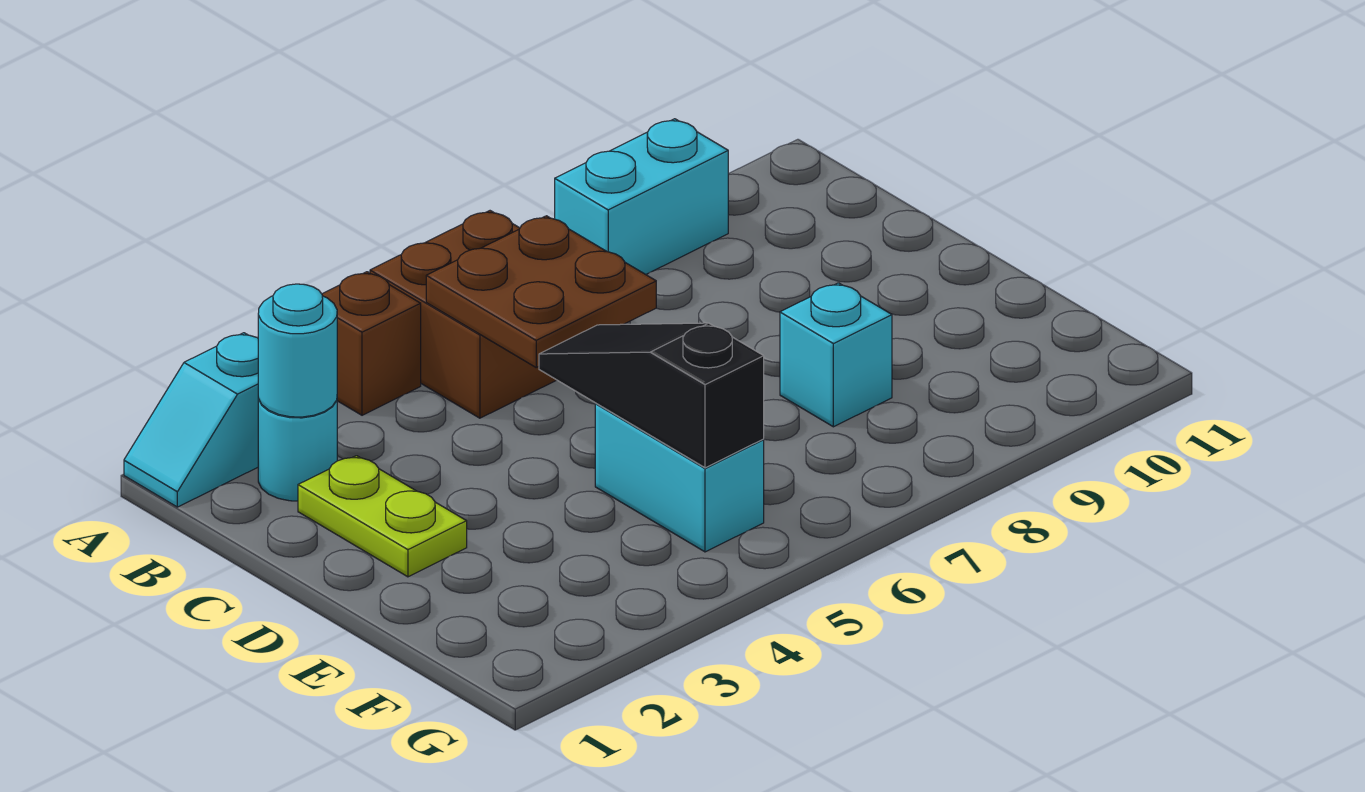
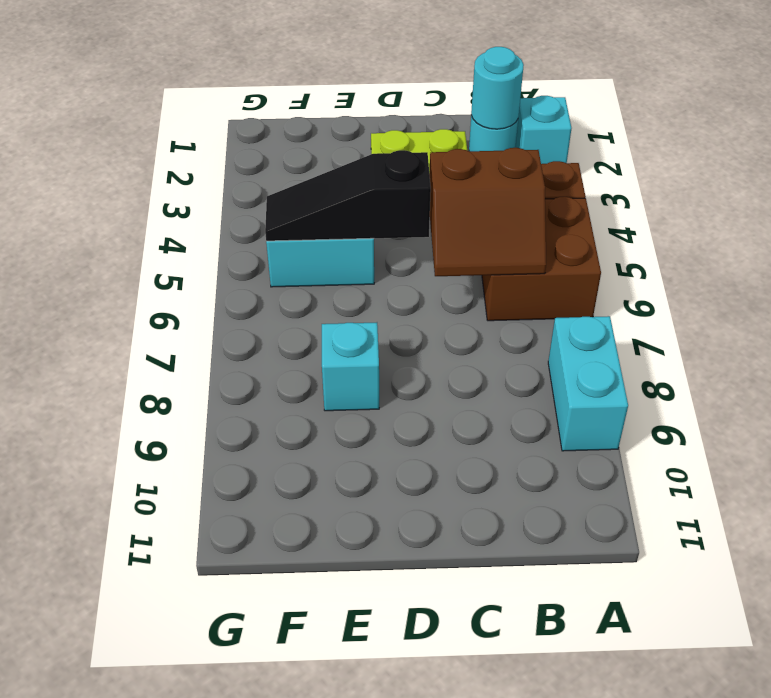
brown 2x2 plate [426,216,656,367] -> brown 2x2 slope [429,148,546,276]
black 1x3 slope [539,323,764,468] -> black 1x3 slope turned to [265,150,431,241]

